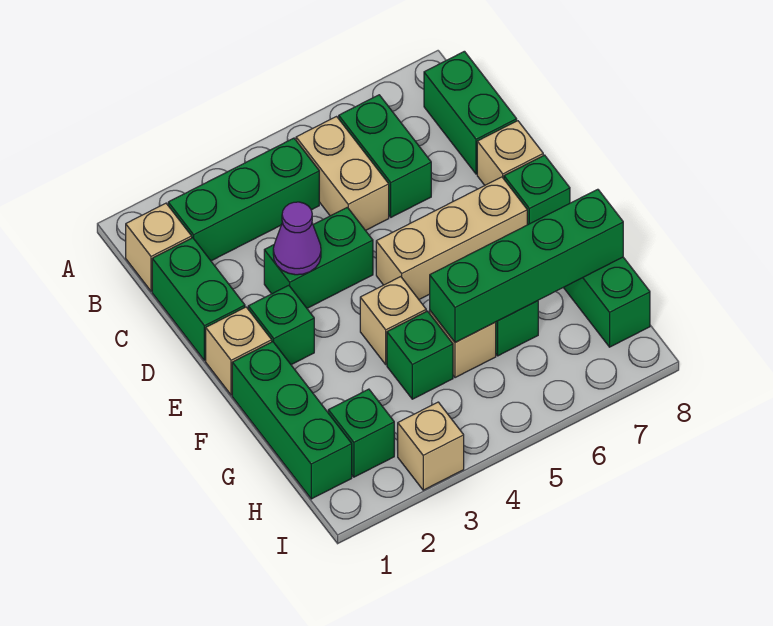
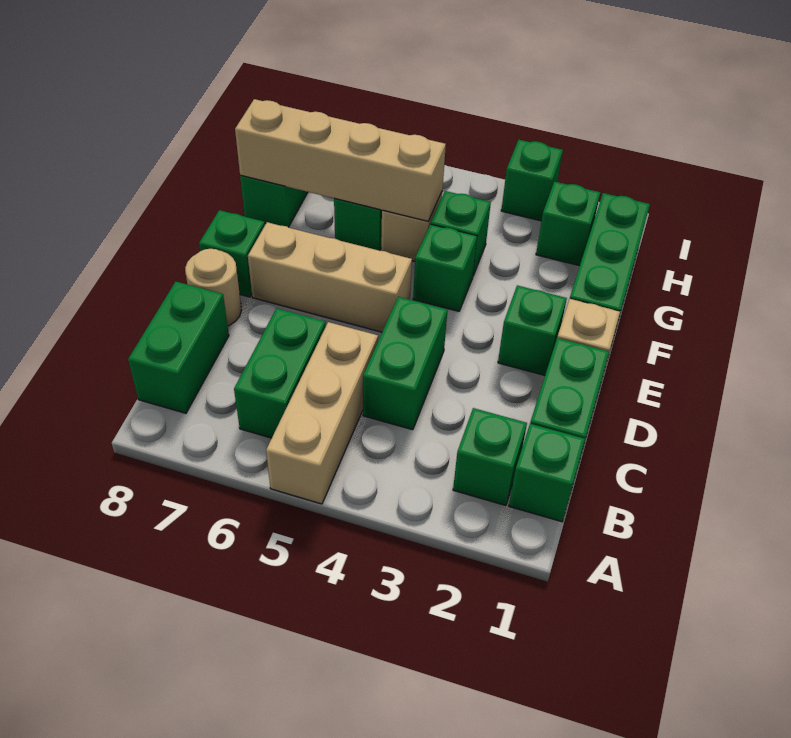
tan 1x1 brick [126,203,192,291] -> green 1x1 brick [509,424,585,522]
green 1x3 brick [168,138,319,261] -> green 1x1 brick [453,408,527,505]
tan 1x2 brick [296,117,389,231] -> tan 1x3 brick [266,322,378,504]
green 1x2 brick [264,207,373,308] -> green 1x2 brick turned to [363,297,447,430]
purple 1x1 cone [273,202,321,275] -> none
tan 1x1 brick [477,121,543,185] -> tan 1x1 round brick [185,249,242,326]
tan 1x1 brick [360,277,426,364] -> green 1x1 brick [413,224,477,311]
green 1x4 brick [430,189,623,343] -> tan 1x4 brick [235,99,446,221]
tan 1x1 brick [398,402,464,490] -> green 1x1 brick [501,140,563,221]

